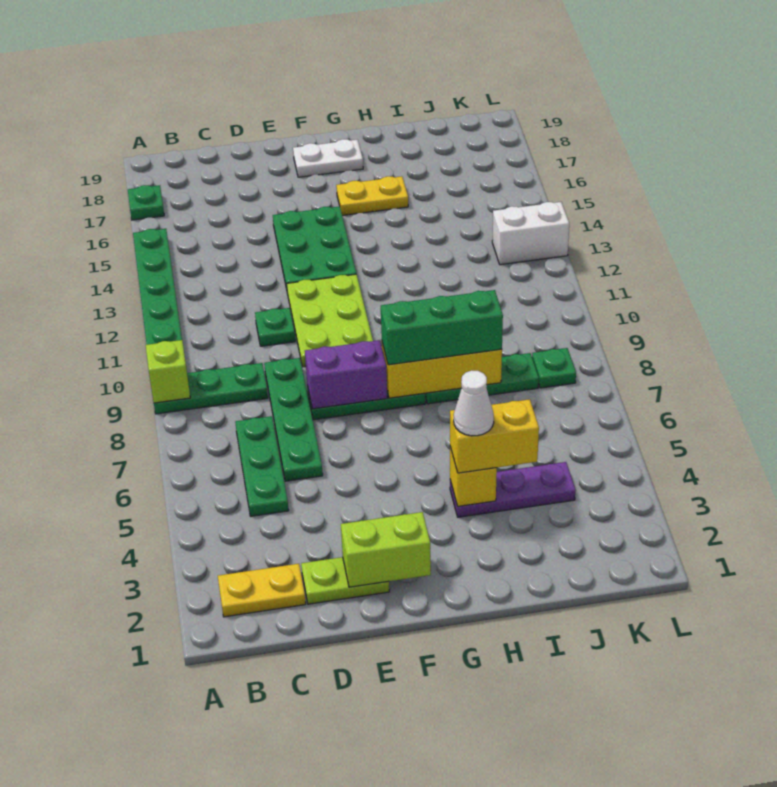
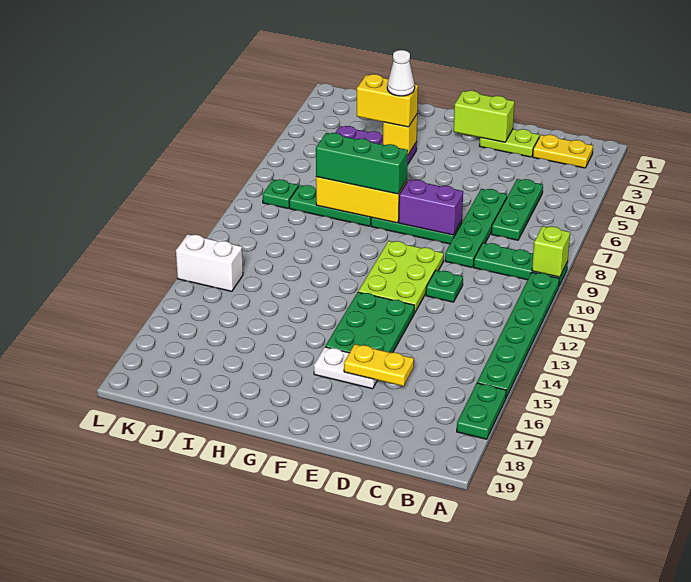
green 1x1 plate [128,185,164,220] -> green 1x2 plate [457,383,506,439]
white 1x2 plate [293,139,363,177] -> white 1x2 plate moved to [314,347,377,389]
yellow 1x2 plate [336,176,408,216] -> yellow 1x2 plate moved to [344,344,414,386]

